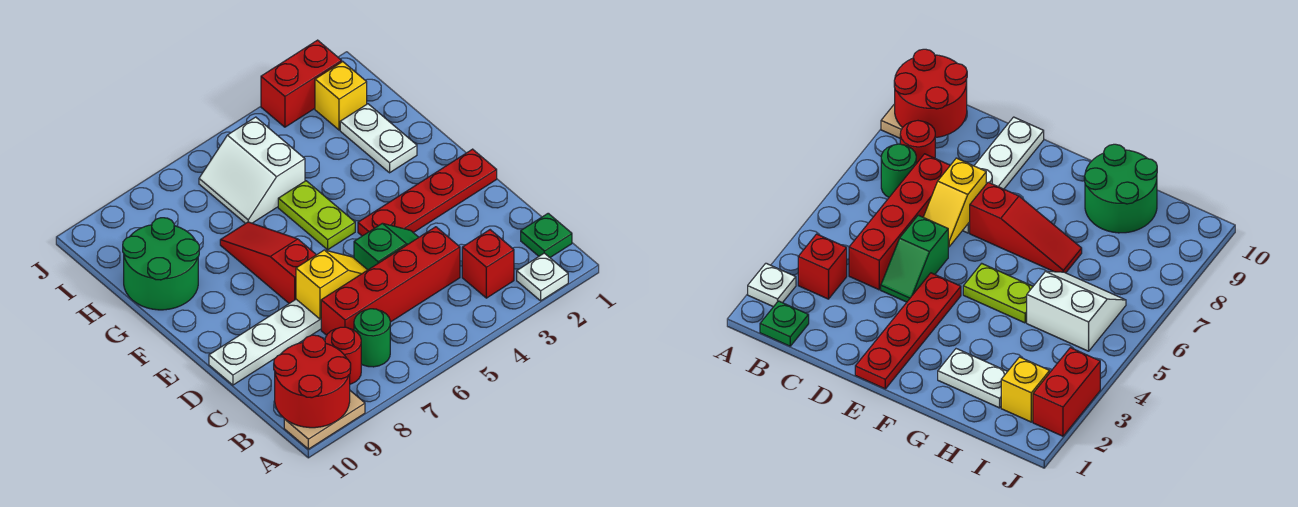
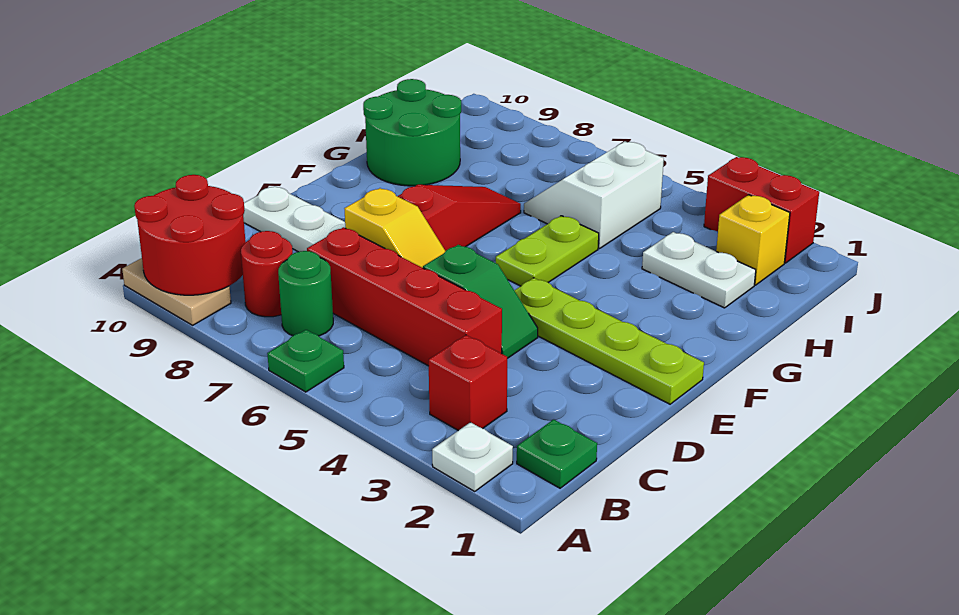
none -> green 1x1 plate [267,330,344,392]
red 1x4 plate [358,149,497,236] -> lime 1x4 plate [514,278,704,404]
white 1x2 plate [340,104,417,173] -> white 1x2 plate turned to [642,232,756,308]

